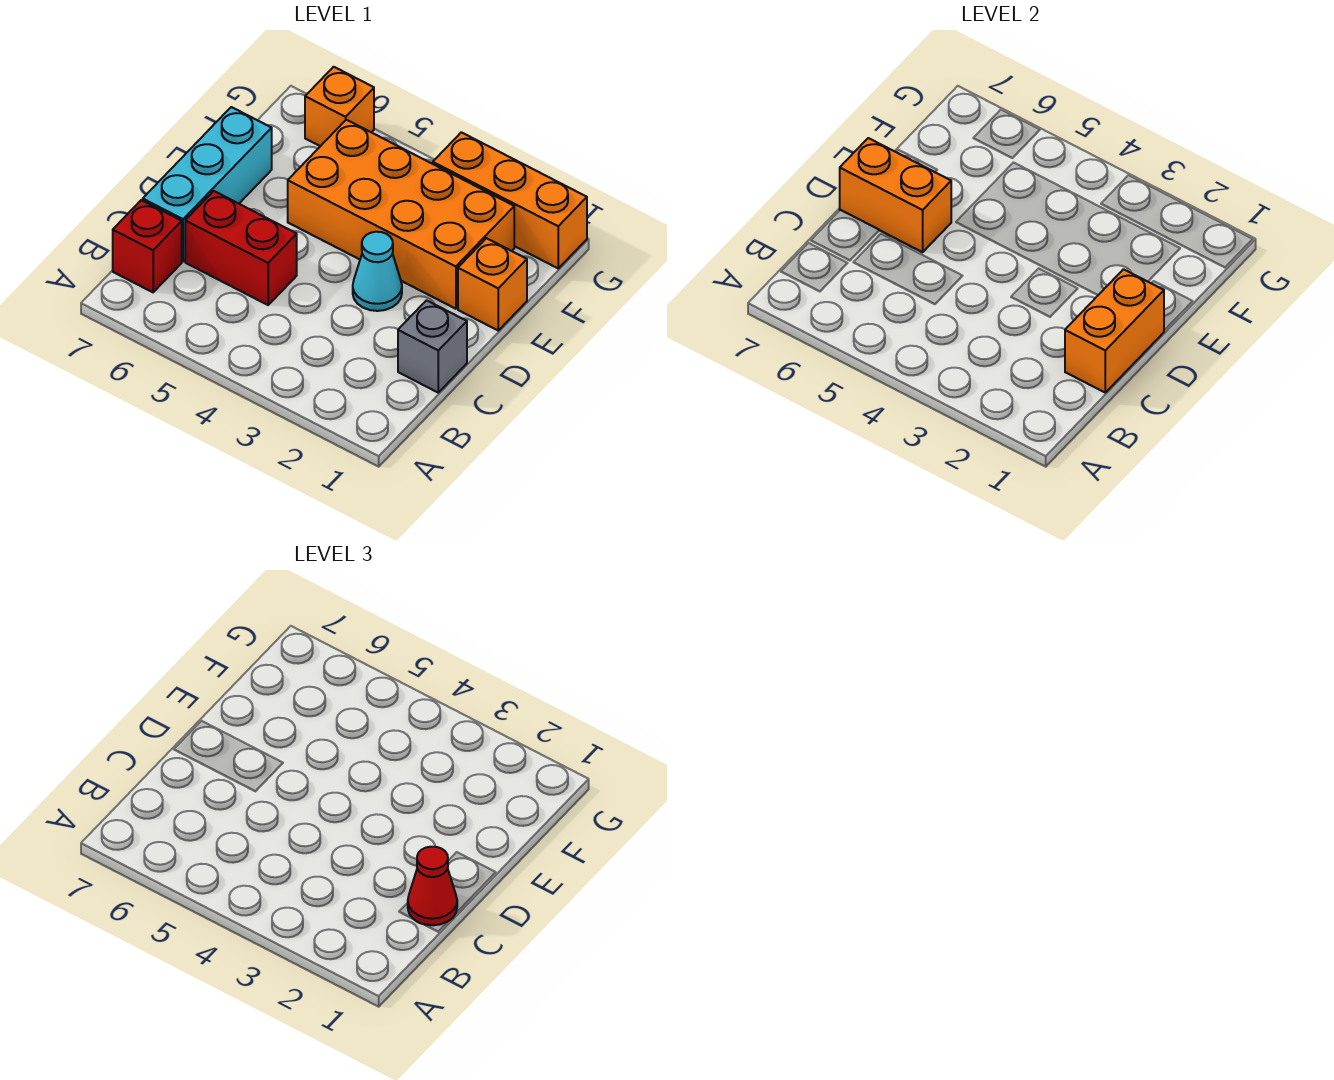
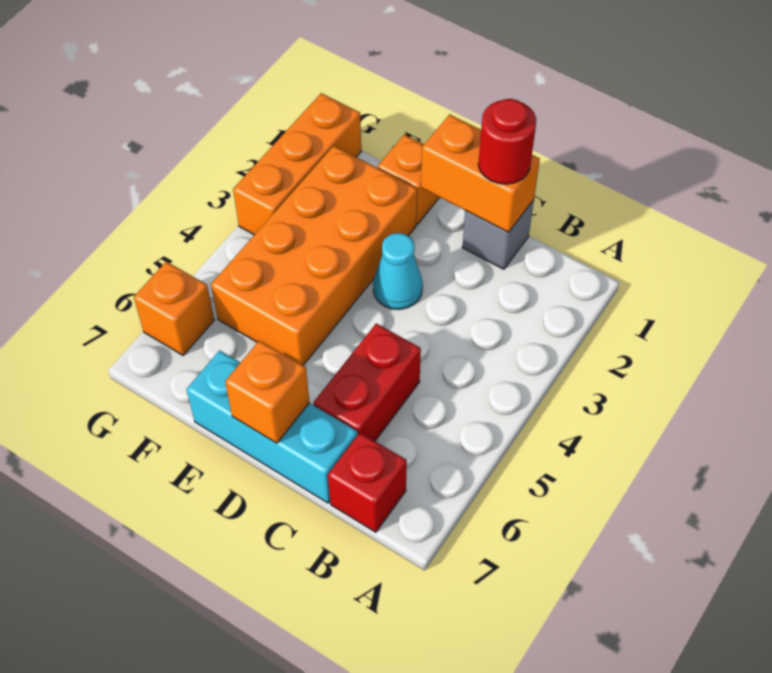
red 1x1 cone [408,847,457,925] -> red 1x1 round brick [478,99,536,184]
orange 1x2 brick [840,138,951,252] -> orange 1x1 brick [225,341,309,443]

